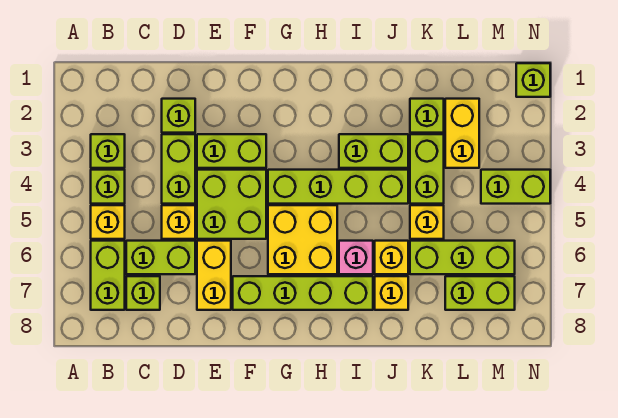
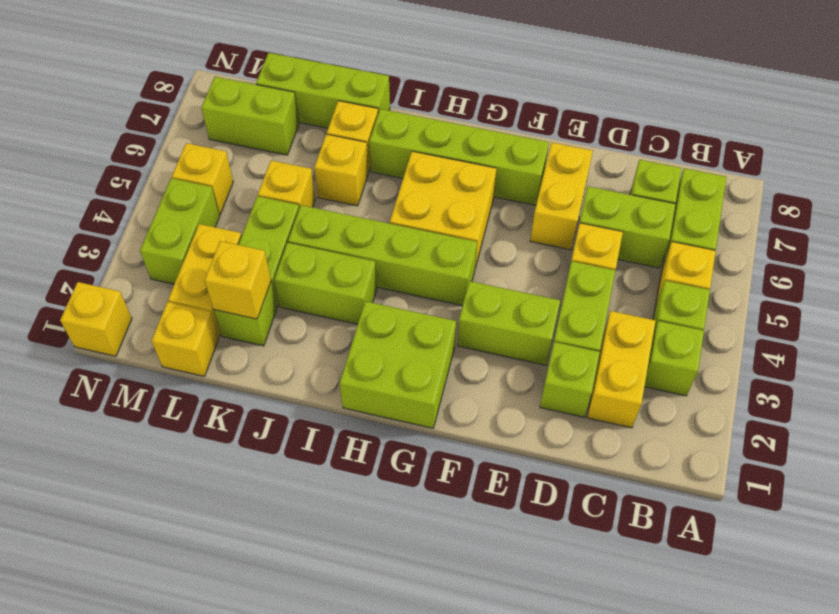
none -> yellow 1x2 brick [587,311,656,428]
lime 2x2 brick [197,170,266,239] -> lime 2x2 brick moved to [340,301,456,428]
pink 1x1 brick [339,241,373,274] -> none
none -> yellow 1x1 brick [205,241,271,319]
lime 1x3 brick [410,241,515,274] -> lime 1x3 brick moved to [256,53,390,128]
none -> yellow 1x1 brick [152,302,219,376]
lime 1x2 brick [481,170,550,204] -> lime 1x2 brick turned to [140,178,220,284]
none -> yellow 1x1 brick [172,143,233,215]
lime 1x1 brick [516,63,550,97] -> yellow 1x1 brick [60,282,132,356]

